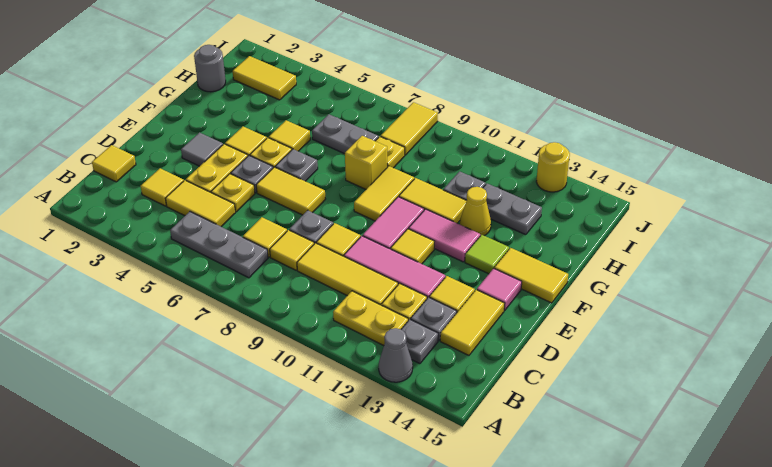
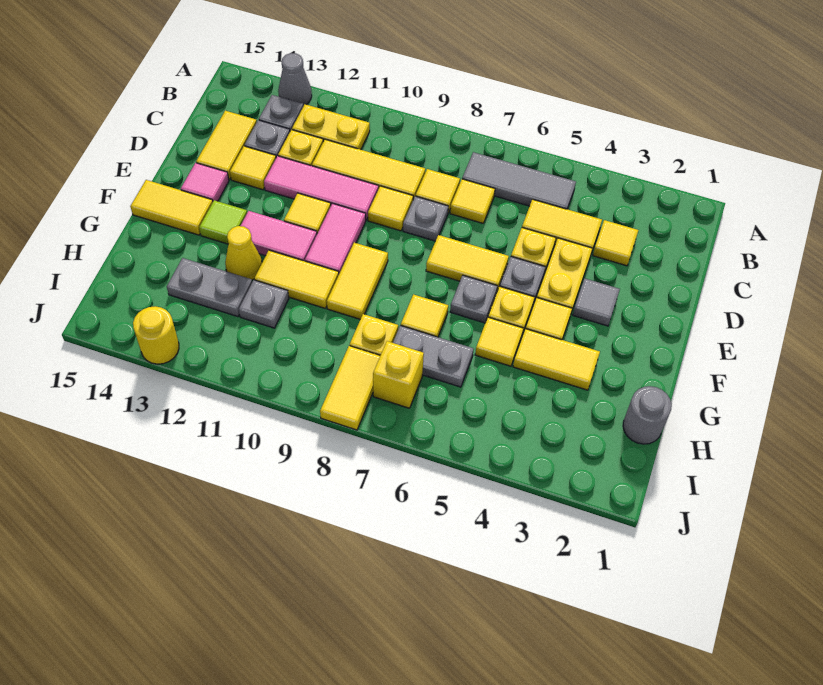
grey 1x3 plate [170,212,268,278] -> grey 1x3 tile [462,152,576,209]
yellow 1x1 tile [92,145,136,182] -> yellow 1x1 tile moved to [401,294,448,337]
yellow 1x1 brick [345,136,387,189] -> yellow 1x1 brick moved to [373,341,424,408]
yellow 1x2 tile [233,56,296,100] -> yellow 1x2 tile moved to [513,329,600,390]

